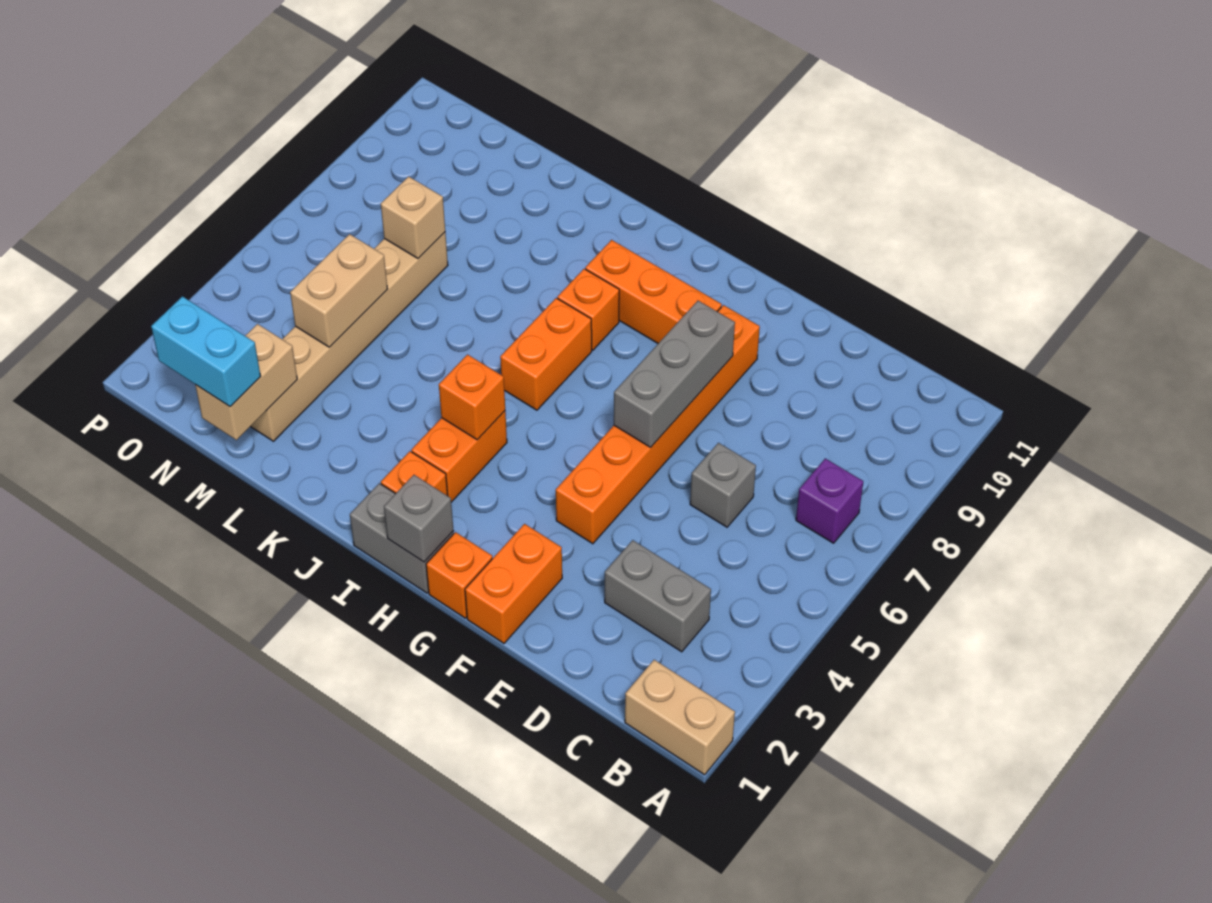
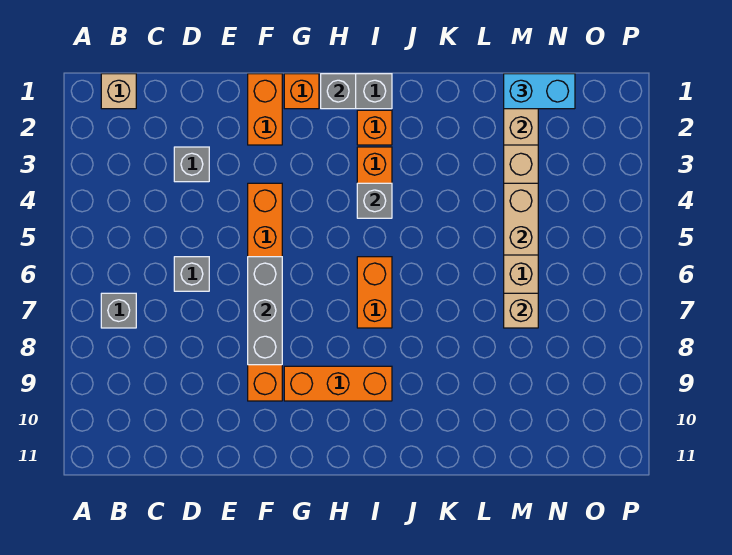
tan 1x2 brick [625,660,735,775] -> tan 1x1 brick [101,74,136,109]
purple 1x1 brick [796,458,863,543] -> grey 1x1 brick [101,293,136,328]
grey 1x2 brick [605,540,711,652] -> grey 1x1 brick [174,147,209,182]
orange 1x1 brick [439,355,505,440] -> grey 1x1 brick [357,183,392,218]
orange 1x1 brick [557,269,619,350] -> none

